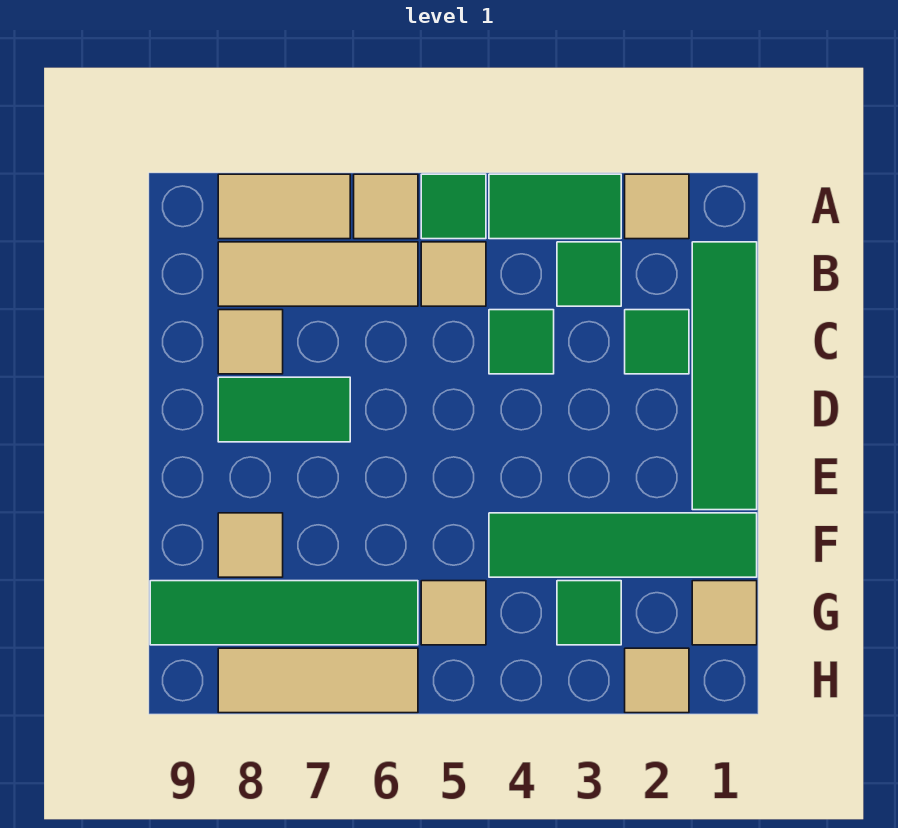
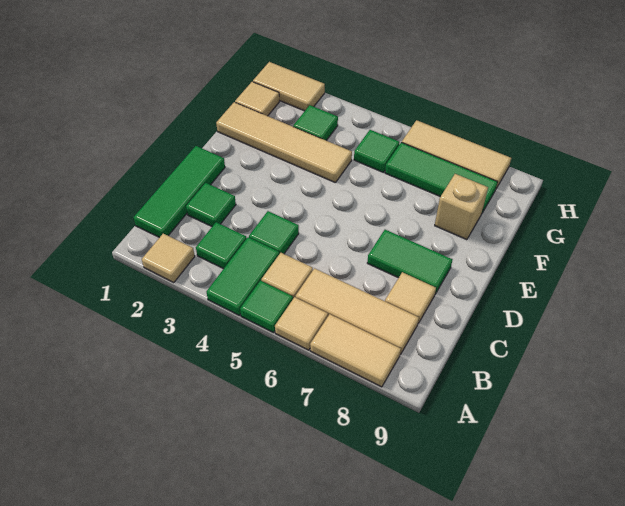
green 1x2 tile [489,174,621,239] -> green 1x2 tile turned to [207,237,279,315]
green 1x4 tile [692,242,757,510] -> green 1x3 tile [134,146,225,238]
green 1x4 tile [489,513,757,577] -> tan 1x4 tile [216,102,352,183]
tan 1x1 tile [218,513,283,577] -> tan 1x1 brick [435,174,488,240]
tan 1x1 tile [421,581,486,645] -> green 1x1 tile [354,130,400,173]
green 1x4 tile [150,581,418,645] -> green 1x3 tile [385,142,498,213]
tan 1x1 tile [625,648,689,713] -> tan 1x2 tile [253,62,325,111]

